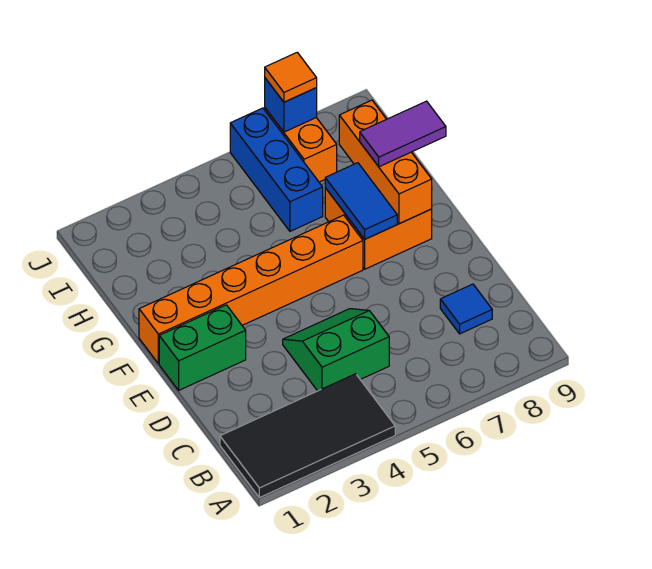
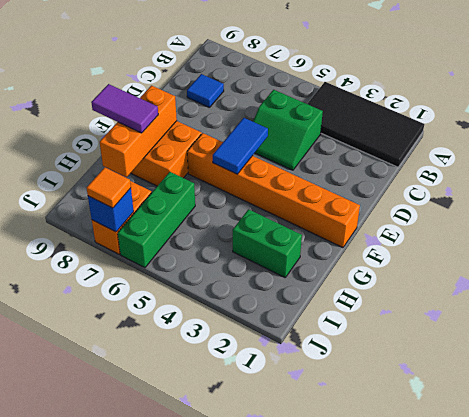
green 1x2 brick [159,305,246,390] -> green 1x2 brick moved to [233,209,302,277]
blue 1x2 tile [325,163,397,239] -> blue 1x2 tile moved to [213,118,268,174]
blue 1x3 brick [230,108,323,231] -> green 1x3 brick [118,172,195,268]

